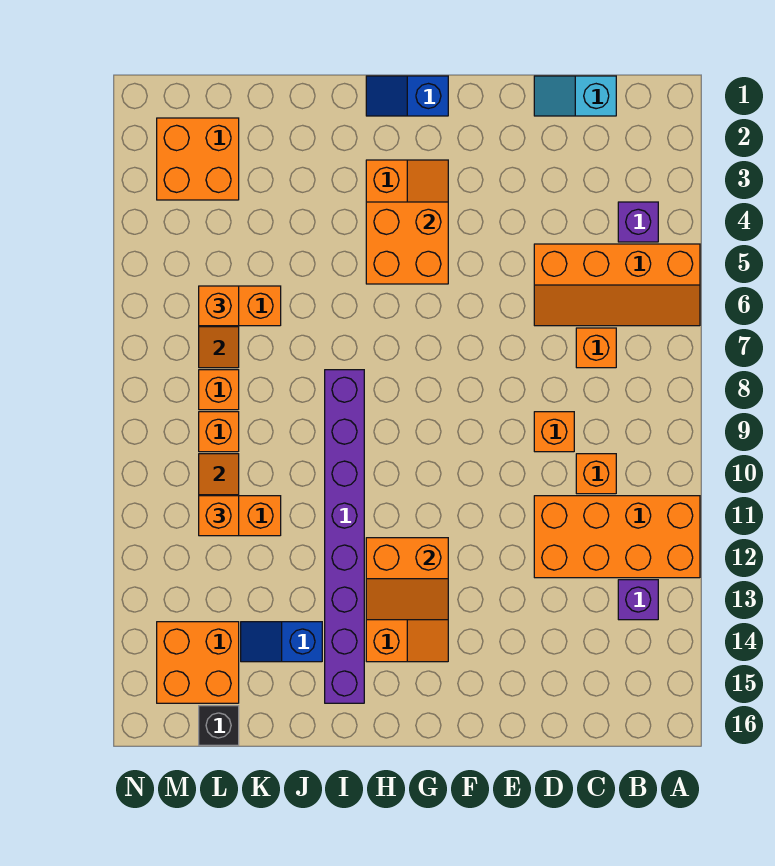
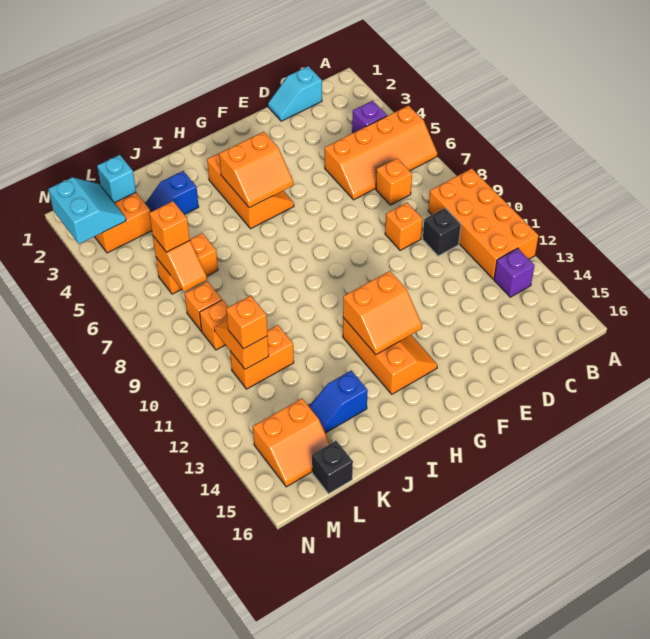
orange 2x4 brick [534,496,700,578] -> orange 2x4 brick turned to [428,168,539,279]
orange 1x1 brick [576,454,616,494] -> black 1x1 brick [423,208,461,256]
blue 1x2 slope [366,76,448,116] -> blue 1x2 slope moved to [145,171,199,215]
orange 2x2 brick [366,202,448,284] -> orange 2x2 slope [219,132,293,208]
purple 1x8 brick [325,370,364,703] -> none
none -> cyan 1x1 brick [97,155,136,203]
orange 2x2 brick [157,622,239,703] -> orange 2x2 slope [253,399,330,487]
none -> cyan 2x2 slope [48,177,126,244]

